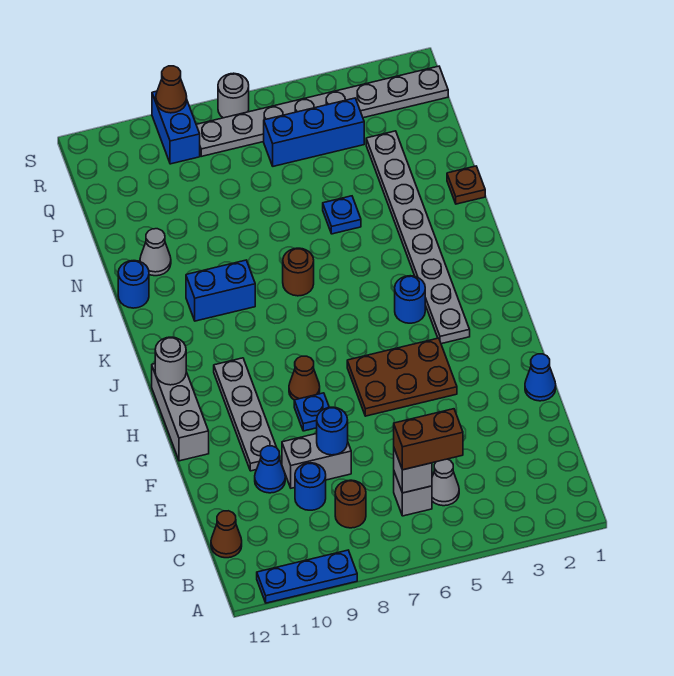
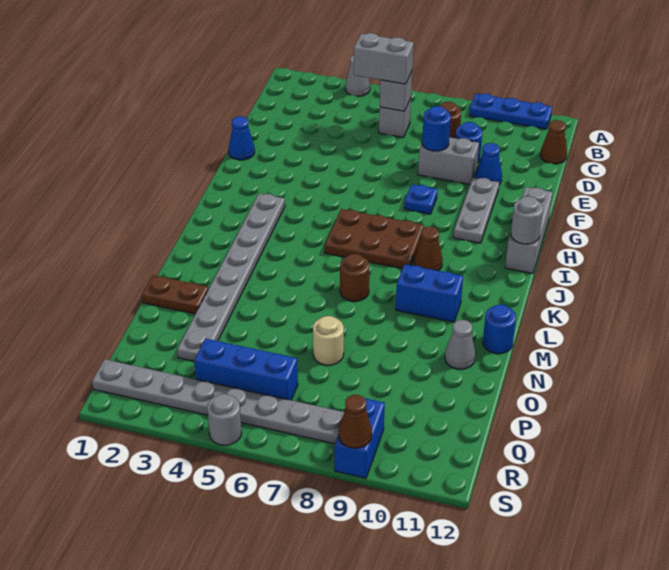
grey 1x1 cone [432,459,459,506] -> grey 1x1 cone moved to [345,55,370,96]
brown 1x2 brick [394,409,463,470] -> grey 1x2 brick [354,33,414,84]
grey 1x4 plate [214,358,280,471] -> grey 1x3 plate [454,177,499,243]
brown 2x3 plate [347,338,457,416] -> brown 2x3 plate moved to [325,209,424,269]
brown 1x1 cone [289,356,320,400] -> brown 1x1 cone moved to [414,227,443,271]
blue 1x1 round brick [395,276,425,323] -> none
brown 1x1 plate [447,166,485,204] -> brown 1x2 plate [142,275,208,314]
blue 1x1 plate [323,196,361,234] -> none
none -> tan 1x1 round brick [313,316,344,365]
grey 1x1 round brick [218,73,249,118] -> grey 1x1 round brick moved to [207,394,242,445]

